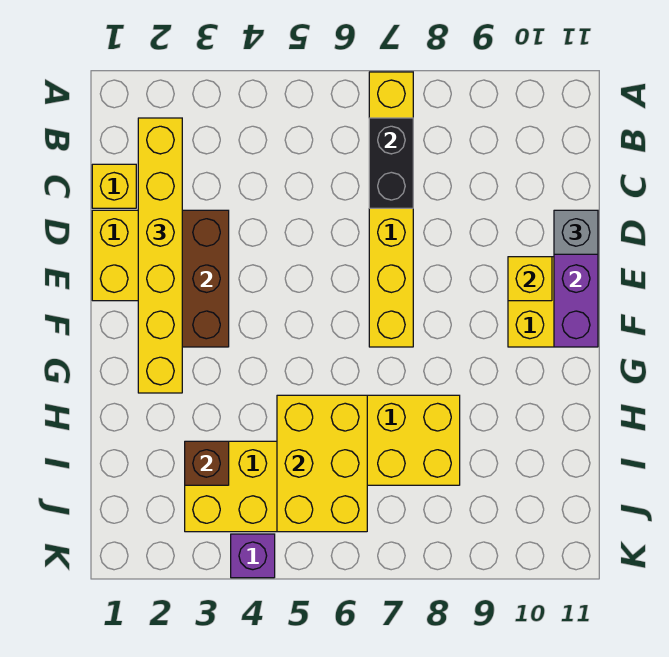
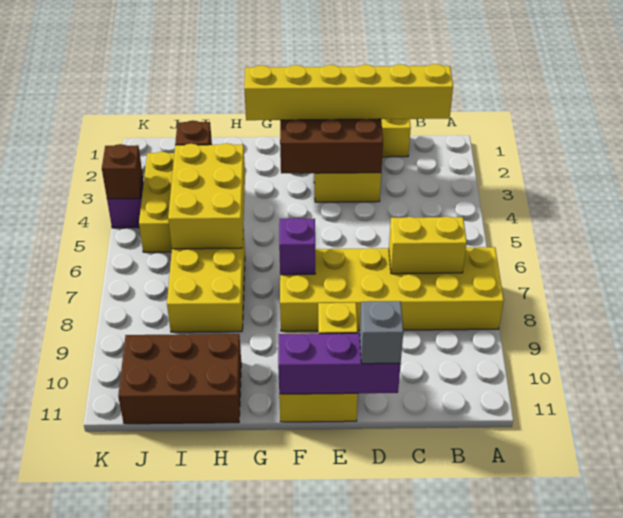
yellow 1x6 brick [369,72,413,347] -> yellow 2x6 brick [280,247,504,331]
black 1x2 brick [369,118,413,208] -> yellow 1x2 brick [389,216,467,274]
none -> purple 1x1 brick [279,218,315,275]
yellow 2x3 brick [277,395,367,532] -> yellow 2x3 brick turned to [168,143,245,249]
none -> brown 2x3 brick [118,334,241,424]
none -> brown 1x1 brick [102,144,143,199]

